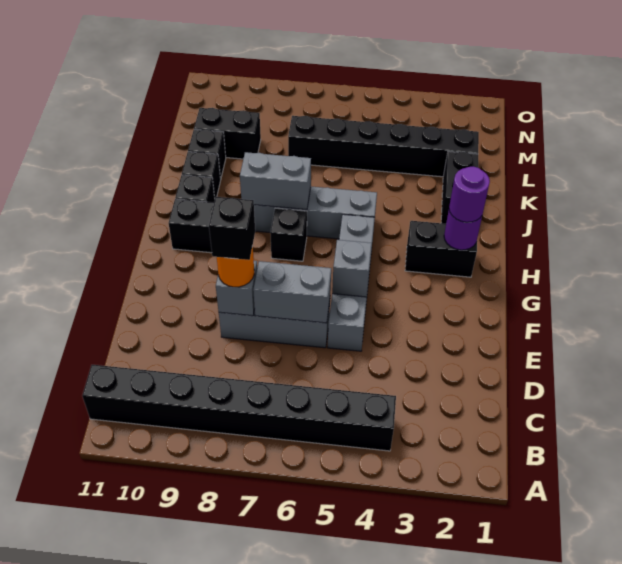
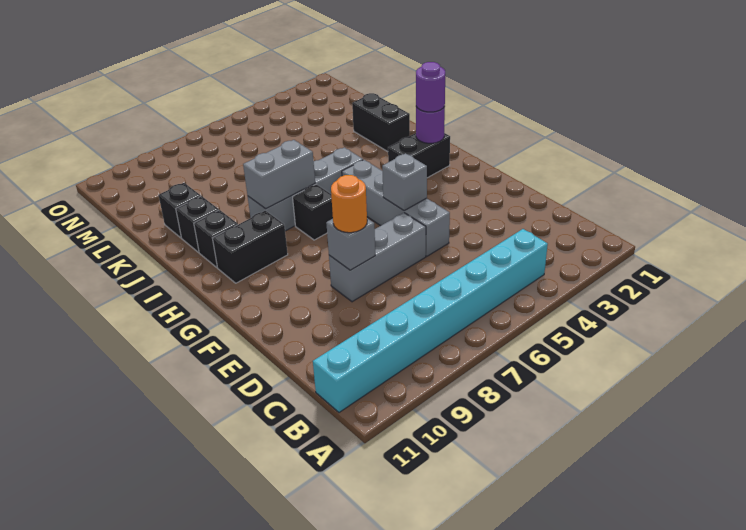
black 1x8 brick [82,365,396,451] -> cyan 1x8 brick [313,229,548,412]
grey 1x2 brick [253,261,331,323] -> none
black 1x1 brick [209,197,255,260] -> none
black 1x6 brick [288,116,479,177] -> none
black 1x2 brick [194,108,261,159] -> none

